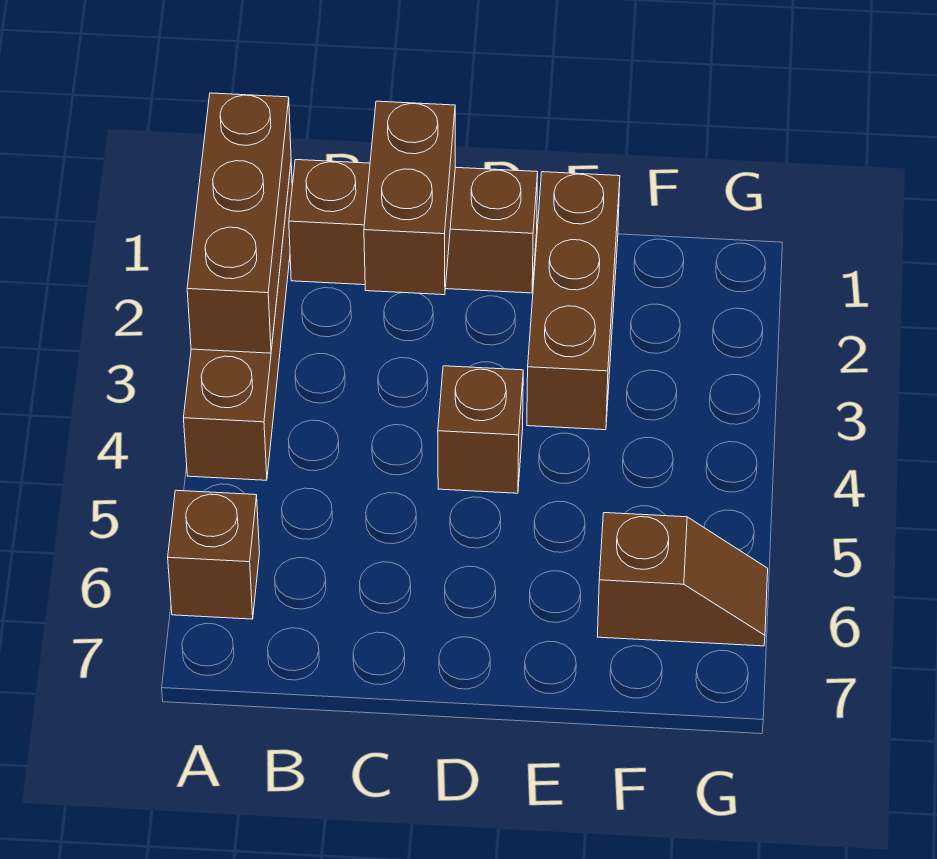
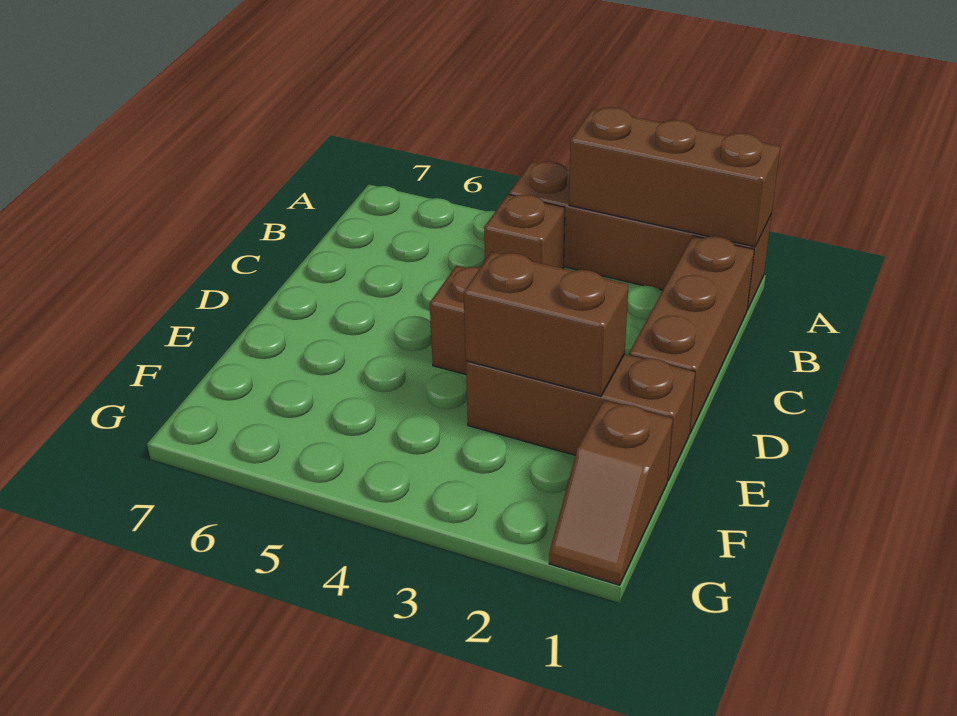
brown 1x1 brick [168,490,260,619] -> brown 1x1 brick moved to [484,194,565,269]
brown 1x2 brick [364,101,455,295] -> brown 1x2 brick moved to [464,252,629,396]
brown 1x2 slope [598,513,768,646] -> brown 1x2 slope moved to [549,401,673,585]

